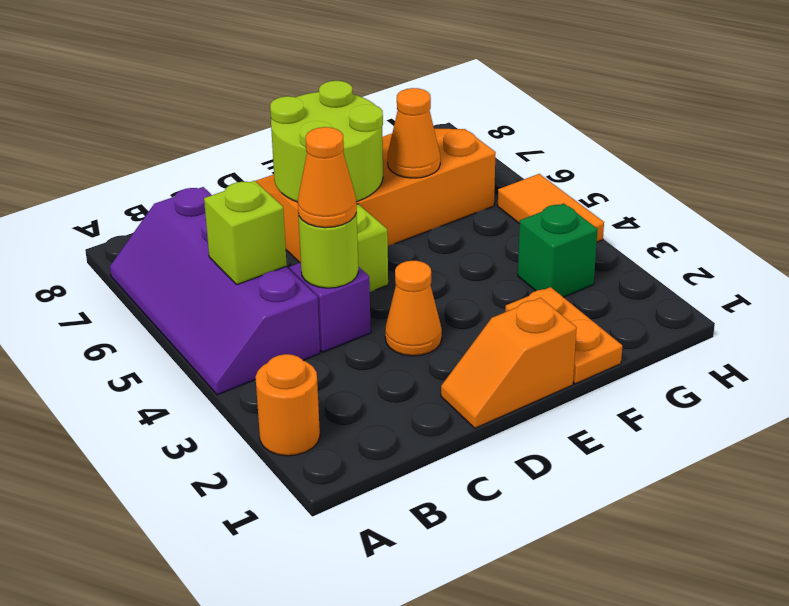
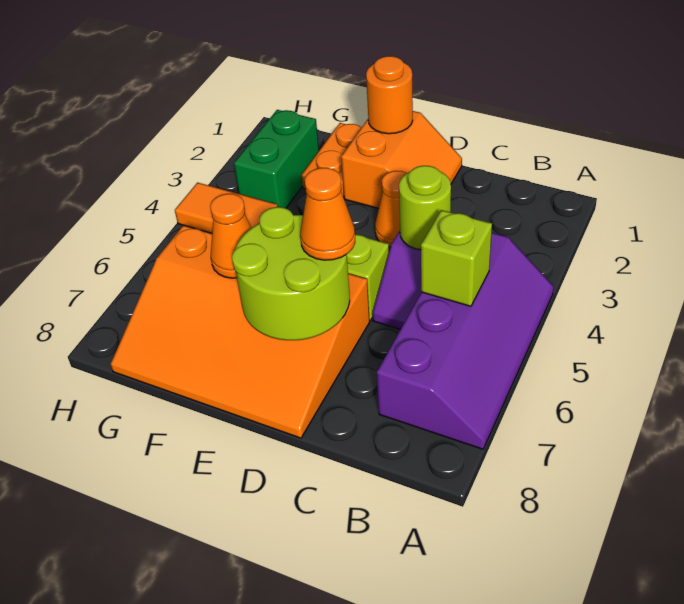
orange 1x1 round brick [255,354,320,456] -> orange 1x1 round brick moved to [366,56,413,134]
orange 1x1 cone [298,127,357,228] -> orange 1x1 cone moved to [300,168,355,260]
orange 1x2 slope [441,298,577,428] -> orange 2x2 slope [341,111,462,209]
green 1x1 brick [518,203,598,297] -> green 1x2 brick [234,110,319,208]
orange 1x2 tile [498,174,604,242] -> orange 1x2 tile turned to [175,183,278,233]

